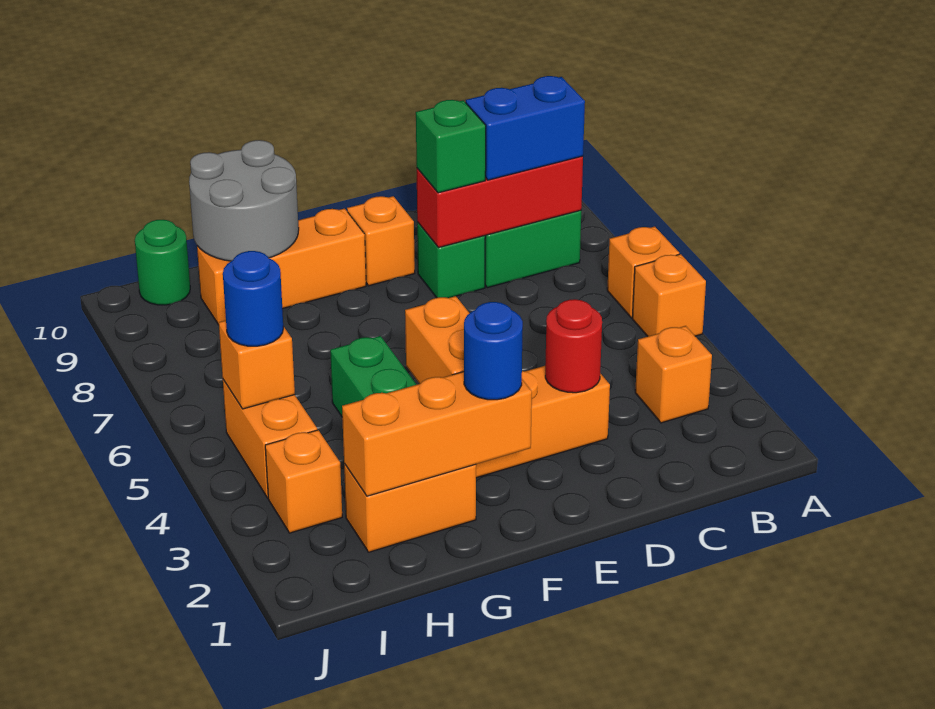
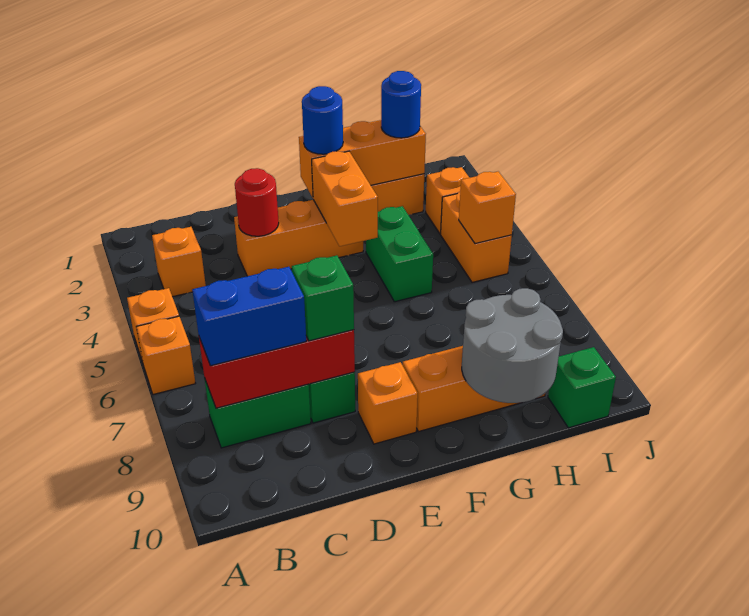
blue 1x1 round brick [223,251,283,346] -> blue 1x1 round brick moved to [381,71,421,138]
green 1x1 round brick [135,220,190,305] -> green 1x1 brick [548,347,616,428]

